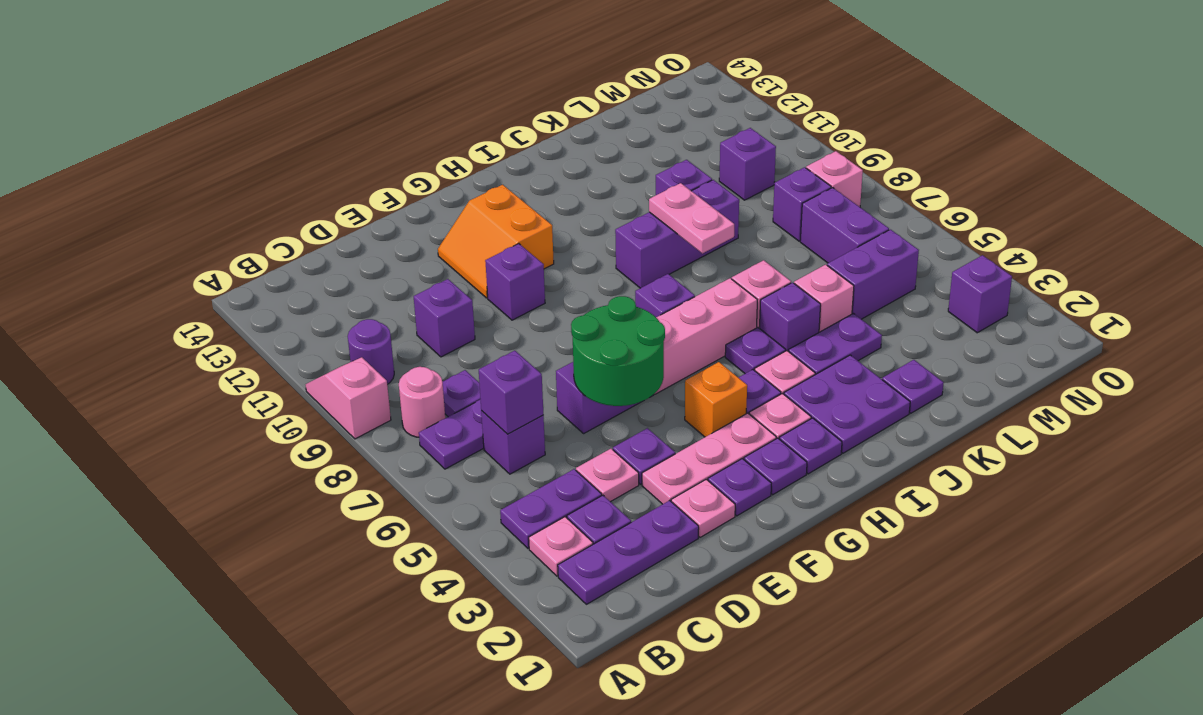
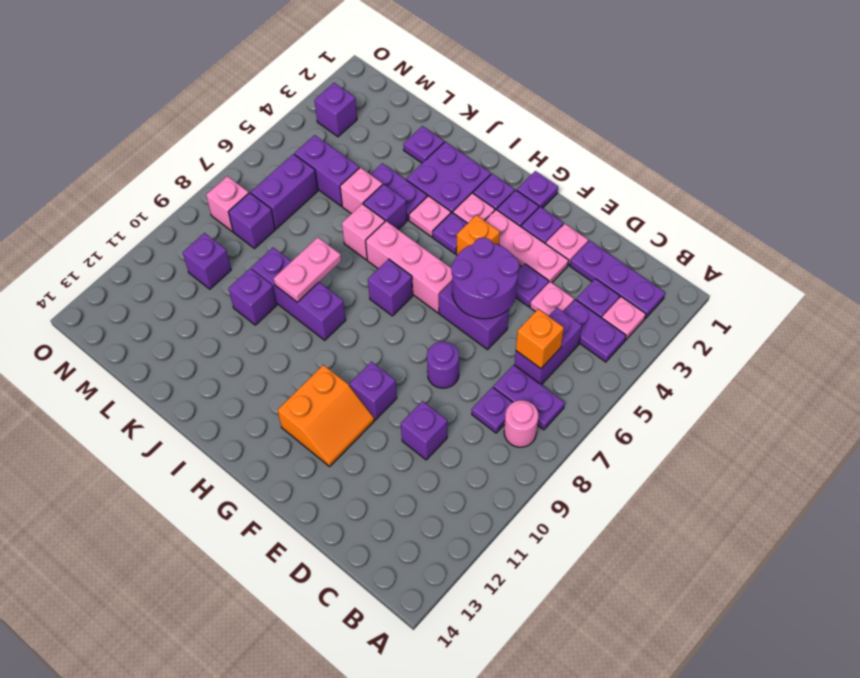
pink 1x2 slope [306,357,391,439] -> none
purple 1x1 round brick [348,319,394,384] -> purple 1x1 round brick moved to [427,342,459,388]
purple 1x1 brick [481,411,545,474] -> purple 1x2 brick [515,308,582,385]
purple 1x1 brick [479,351,543,434] -> orange 1x1 brick [516,309,564,369]
green 2x2 round brick [571,296,665,406] -> purple 2x2 round brick [451,238,519,319]
purple 1x1 plate [725,328,786,373] -> purple 1x1 plate moved to [517,171,558,208]

